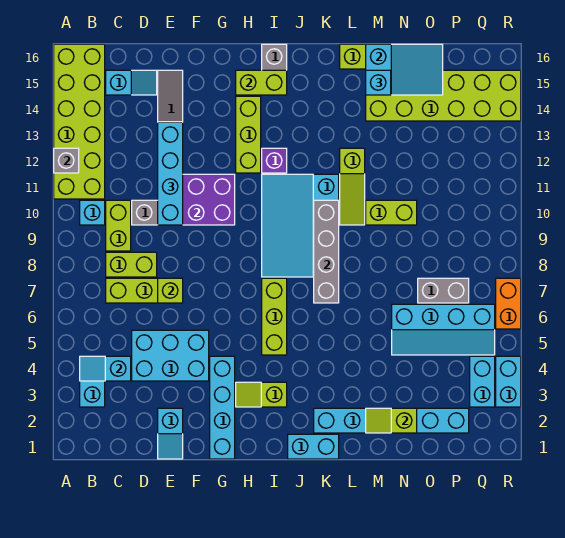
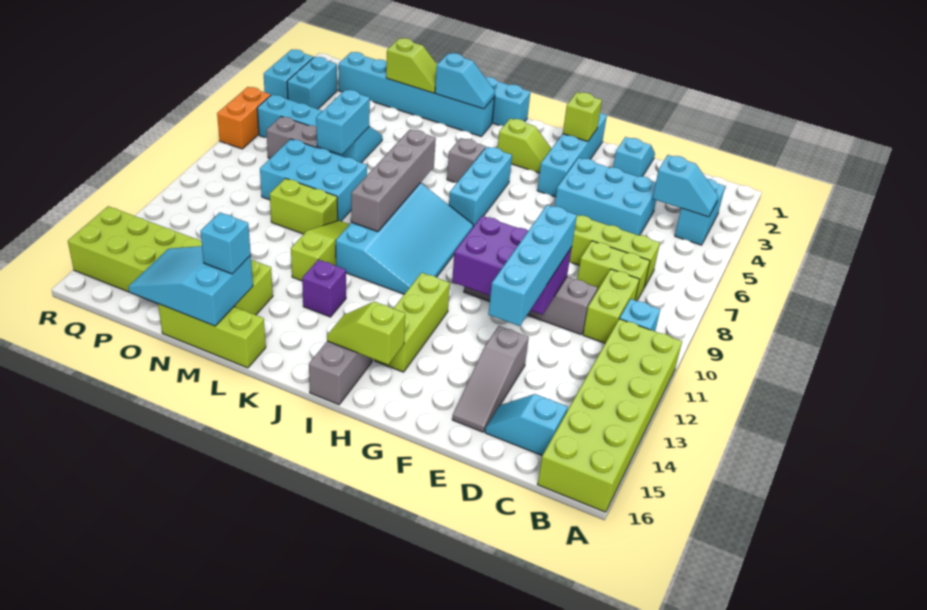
grey 1x1 brick [54,148,79,173] -> grey 1x1 brick moved to [447,138,486,183]
lime 1x1 brick [158,278,183,303] -> lime 1x1 brick moved to [563,92,602,141]
lime 1x2 brick [236,70,287,95] -> lime 1x2 slope [327,302,405,365]
lime 1x3 brick [262,278,287,355] -> cyan 1x3 brick [449,147,512,227]
purple 1x1 brick [262,148,287,173] -> purple 1x1 brick moved to [302,260,346,317]
none -> cyan 1x2 slope [435,53,495,109]
none -> cyan 2x3 brick [260,139,367,221]
none -> cyan 1x2 brick [316,90,370,155]

